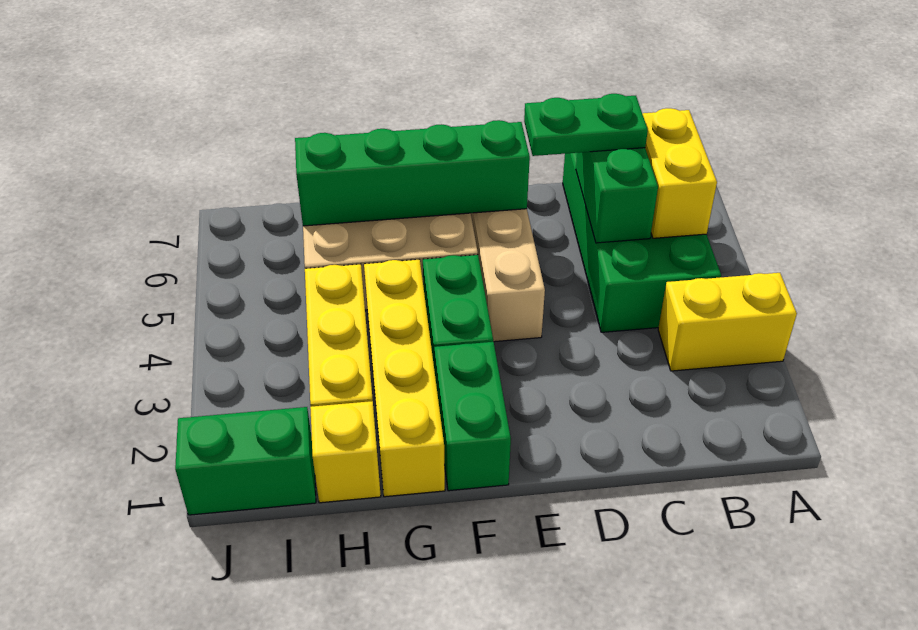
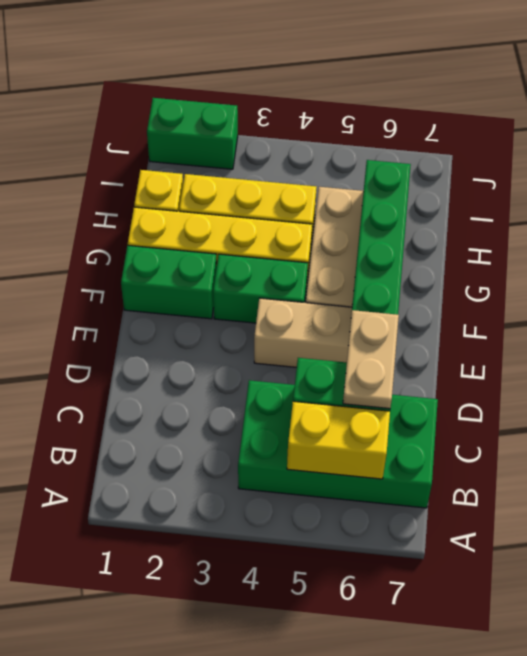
yellow 1x2 brick [658,273,797,371] -> none
green 1x2 plate [524,94,648,156] -> tan 1x2 plate [343,310,399,409]
green 1x2 brick [175,407,316,515] -> green 1x2 brick turned to [147,98,238,169]

